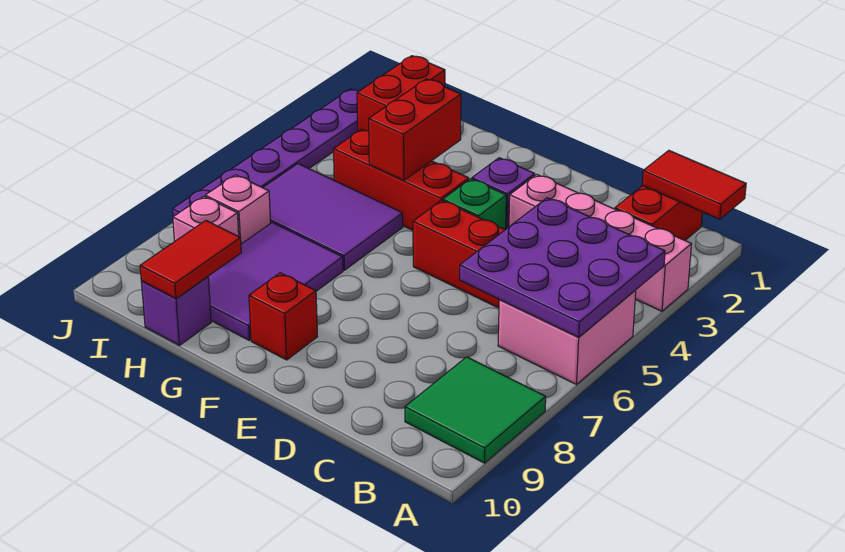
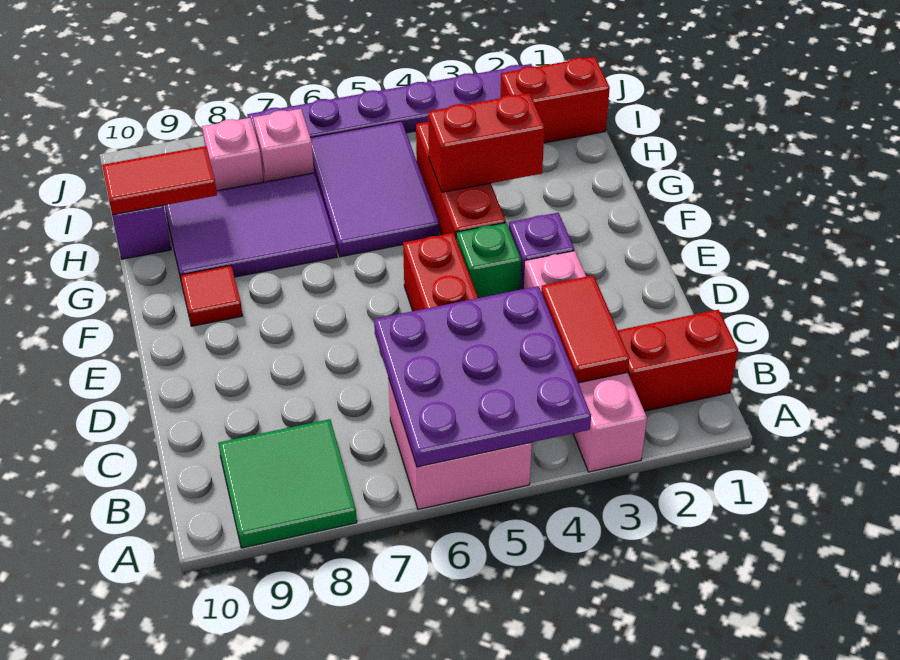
red 1x2 tile [642,150,746,219] -> red 1x2 tile moved to [541,275,630,383]
red 1x1 brick [249,273,318,360] -> red 1x1 tile [180,265,243,326]

